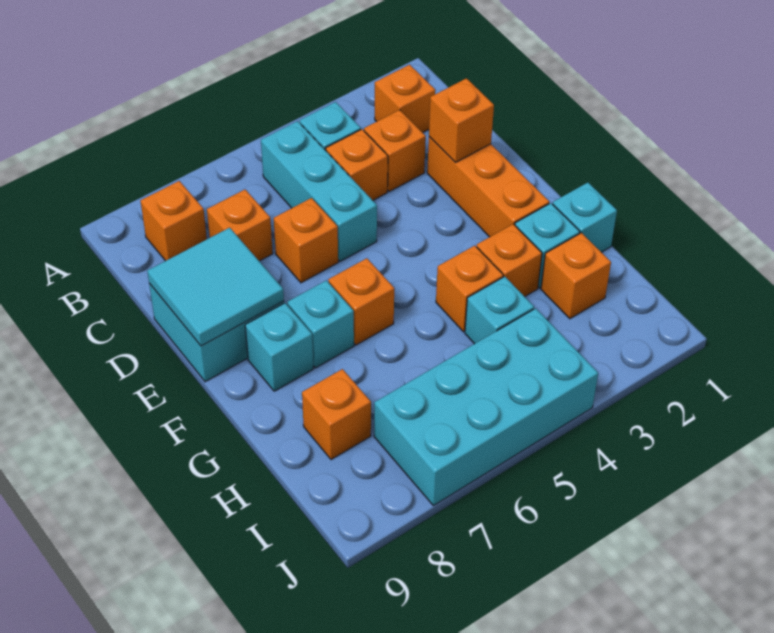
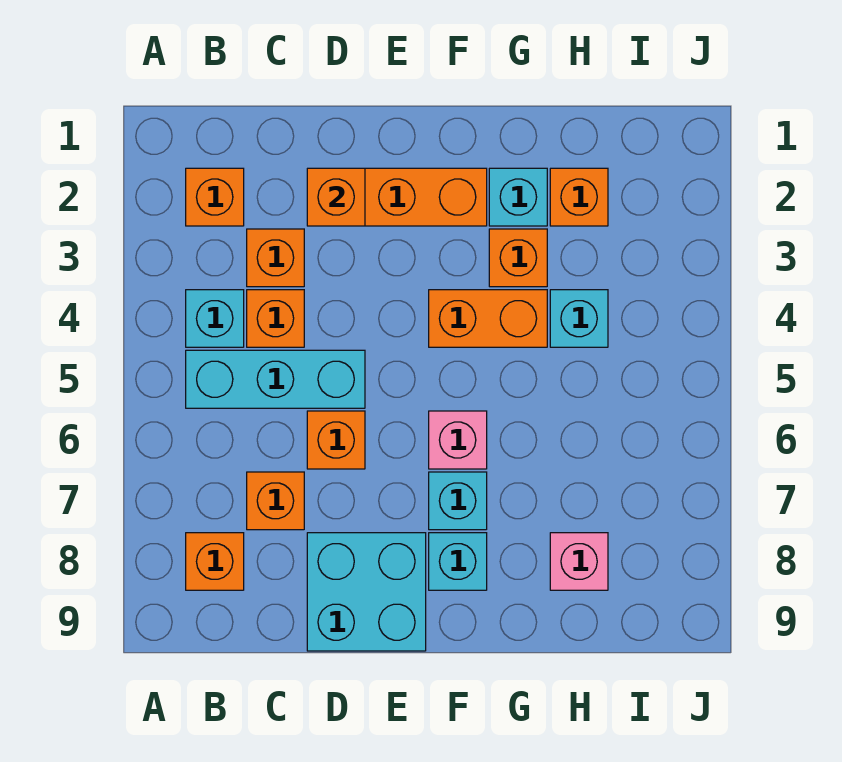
cyan 2x2 tile [147,228,284,346] -> none
orange 1x1 brick [328,258,394,345] -> pink 1x1 brick [429,411,487,469]
cyan 1x1 brick [553,183,617,252] -> none
orange 1x1 brick [436,246,503,332] -> orange 1x2 brick [429,290,547,347]
orange 1x1 brick [302,369,371,460] -> pink 1x1 brick [550,533,608,590]
cyan 2x4 brick [374,308,598,506] -> none

